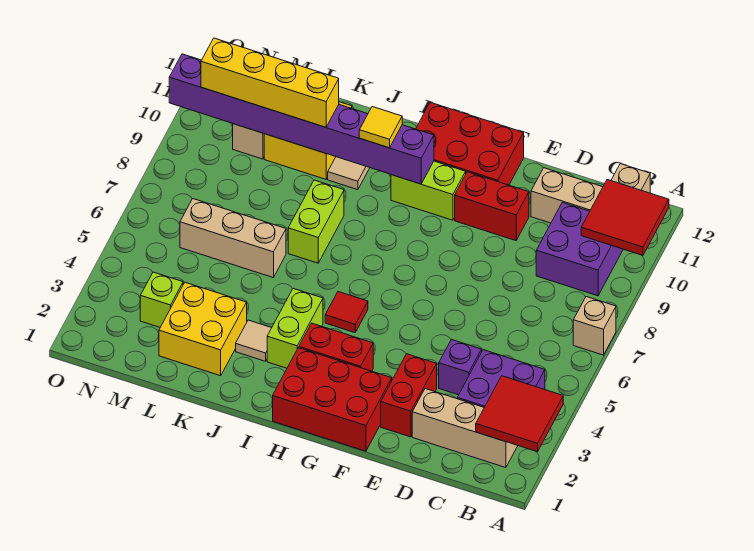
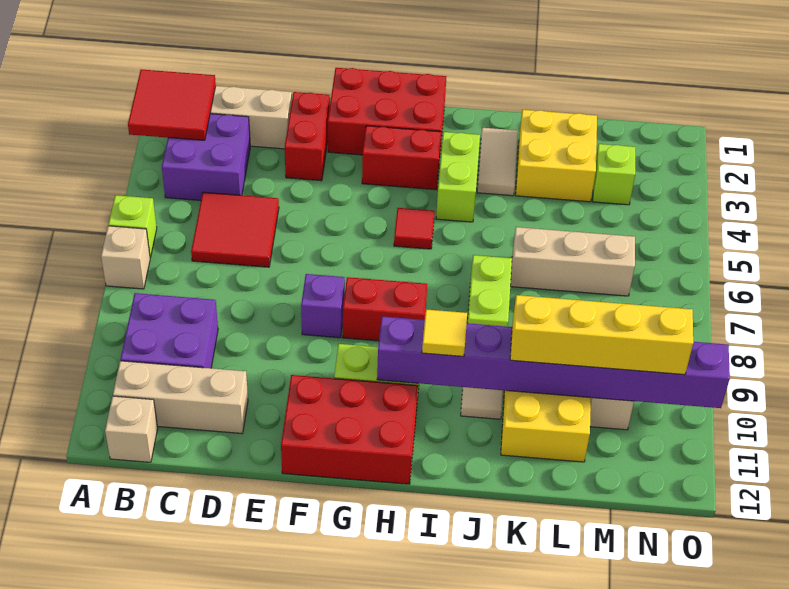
none -> lime 1x1 brick [108,195,157,257]
red 2x2 tile [581,180,669,255] -> red 2x2 tile moved to [191,192,279,267]
purple 1x1 brick [439,340,482,395] -> purple 1x1 brick moved to [301,274,345,338]
red 1x2 brick [455,172,529,241] -> red 1x2 brick moved to [343,277,427,341]
tan 1x1 tile [236,320,271,361] -> tan 1x2 tile [477,128,518,196]

